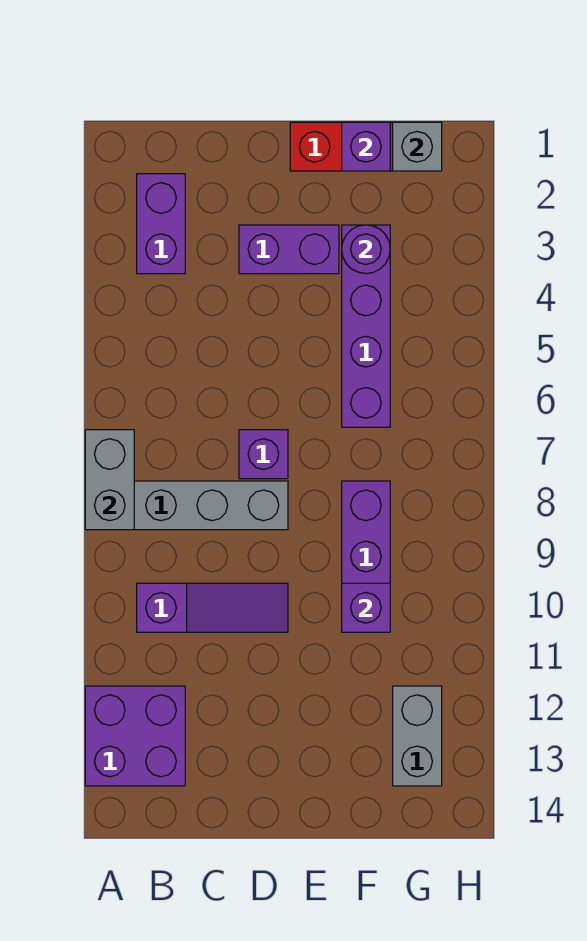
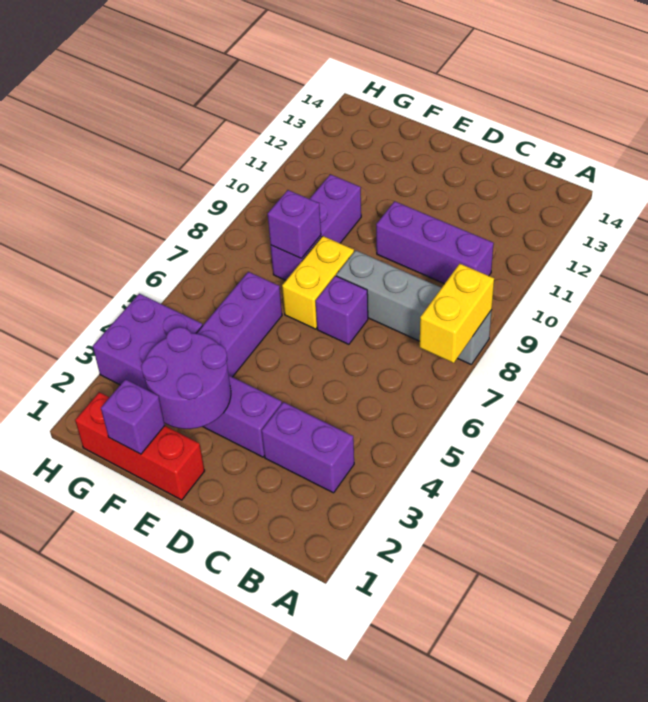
grey 1x2 brick [85,430,134,530] -> yellow 1x2 brick [420,264,494,363]
purple 2x2 brick [85,686,185,786] -> purple 2x2 brick moved to [93,294,203,390]
purple 1x2 brick [137,174,185,274] -> purple 1x2 brick turned to [262,402,354,493]
purple 1x3 slope [137,583,288,632] -> purple 1x3 brick [376,201,494,284]
none -> yellow 1x2 brick [282,236,354,329]
purple 1x1 round brick [342,225,390,274] -> purple 2x2 round brick [141,327,231,429]
purple 1x1 brick [342,583,390,632] -> purple 1x1 brick moved to [268,190,321,258]
grey 1x1 brick [393,122,442,171] -> none
grey 1x2 brick [393,686,442,786] -> none

